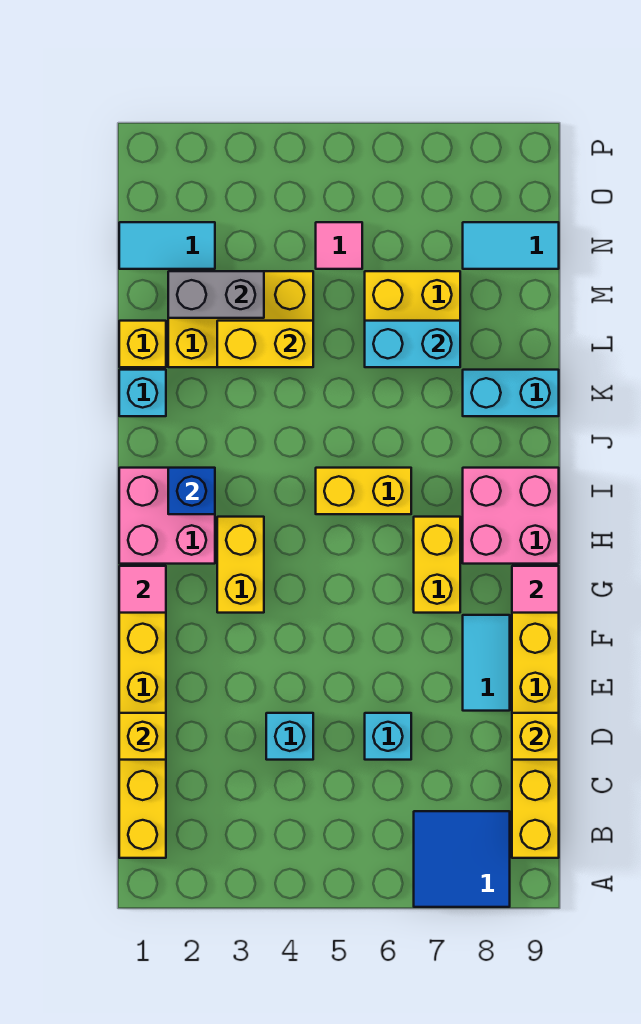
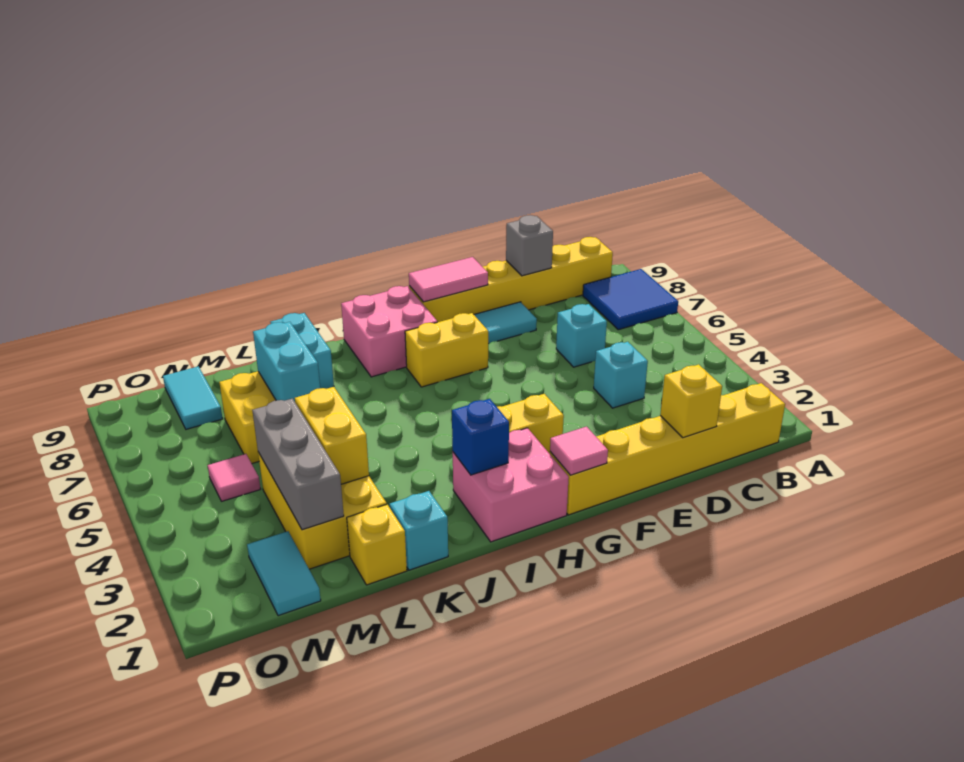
yellow 1x1 brick [512,713,559,760] -> grey 1x1 brick [506,215,553,276]
pink 1x1 tile [512,566,559,613] -> pink 1x2 tile [409,257,488,302]
yellow 1x2 brick [316,468,411,514] -> none
grey 1x2 brick [168,271,264,318] -> grey 1x3 brick [252,399,344,530]

